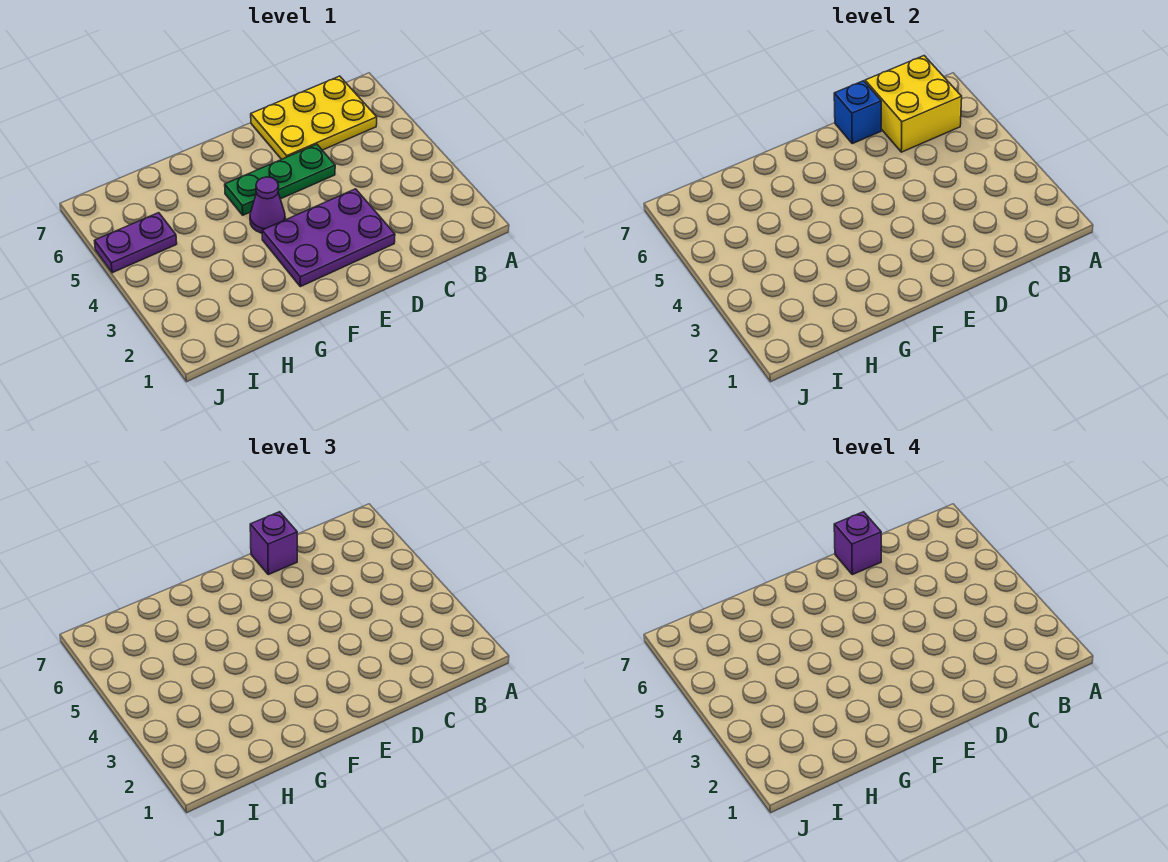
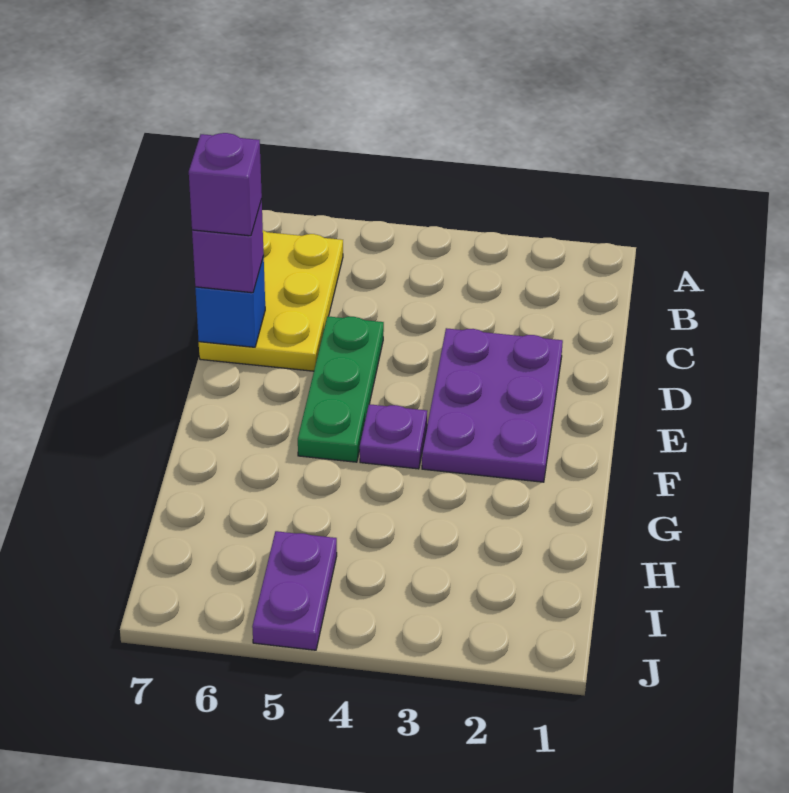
yellow 2x2 brick [865,56,962,152] -> none
purple 1x1 cone [250,177,285,233] -> purple 1x1 plate [360,404,427,469]

